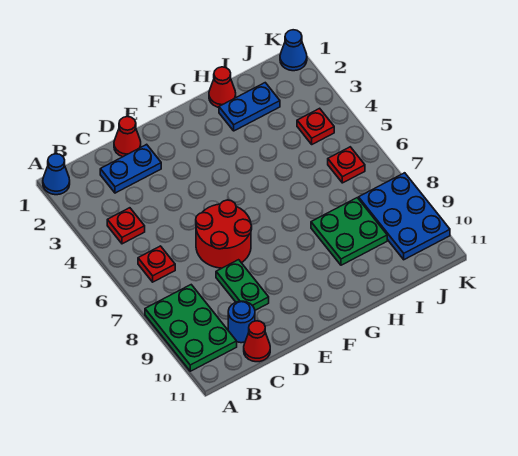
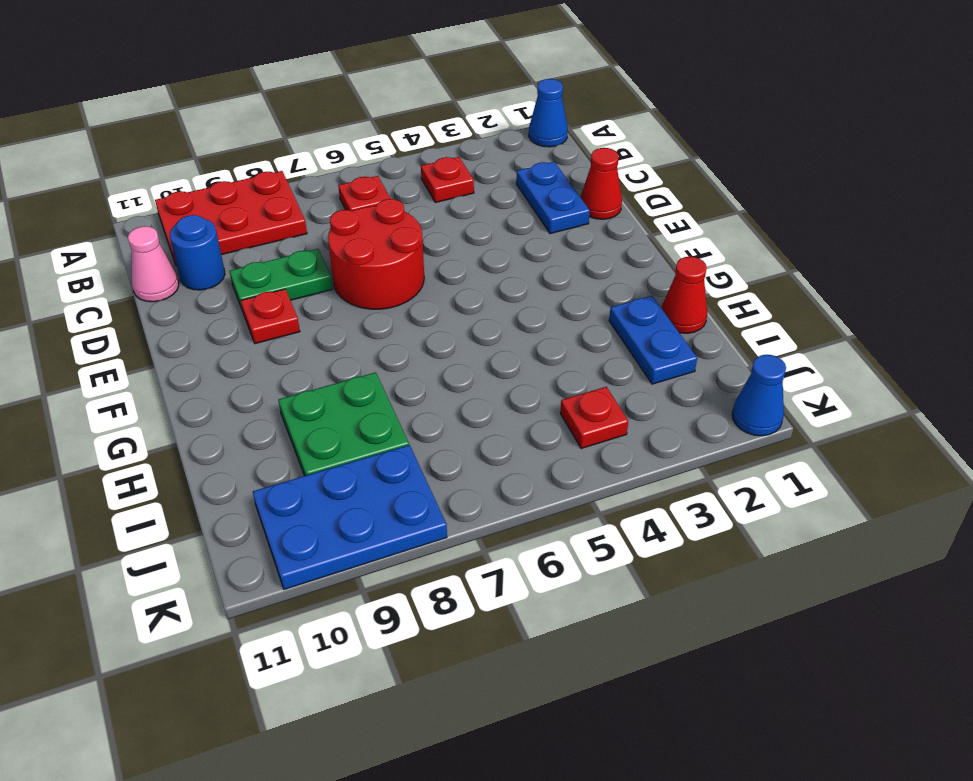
green 2x3 plate [145,285,237,371] -> red 2x3 plate [155,171,307,266]
red 1x1 cone [244,321,270,362] -> pink 1x1 cone [128,226,179,302]
red 1x1 plate [328,147,365,183] -> red 1x1 plate moved to [241,289,300,344]

